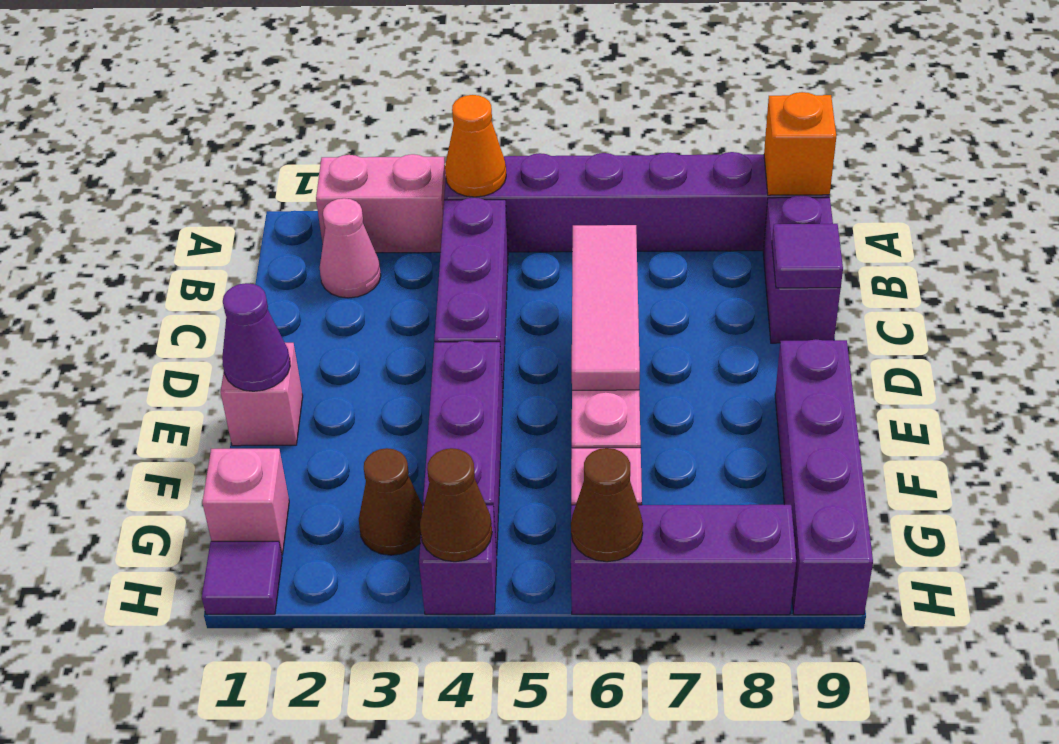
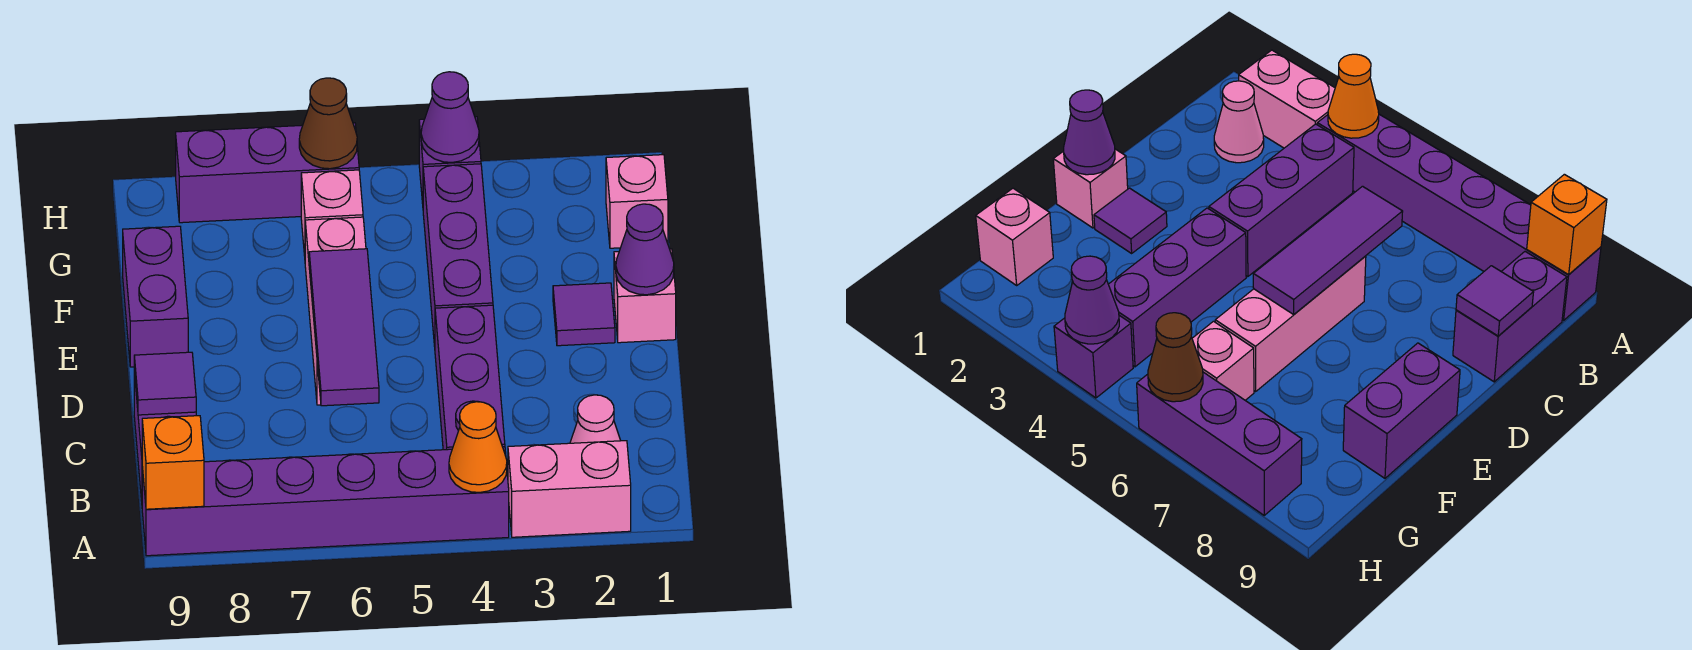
pink 1x3 tile [572,225,640,390] -> purple 1x3 tile [309,249,379,406]
purple 1x4 brick [775,339,873,615] -> purple 1x2 brick [123,226,188,367]
brown 1x1 cone [359,448,423,555] -> none
purple 1x1 tile [202,541,282,614] -> purple 1x1 tile moved to [553,283,615,346]
brown 1x1 cone [420,448,492,562] -> purple 1x1 cone [421,72,479,162]

